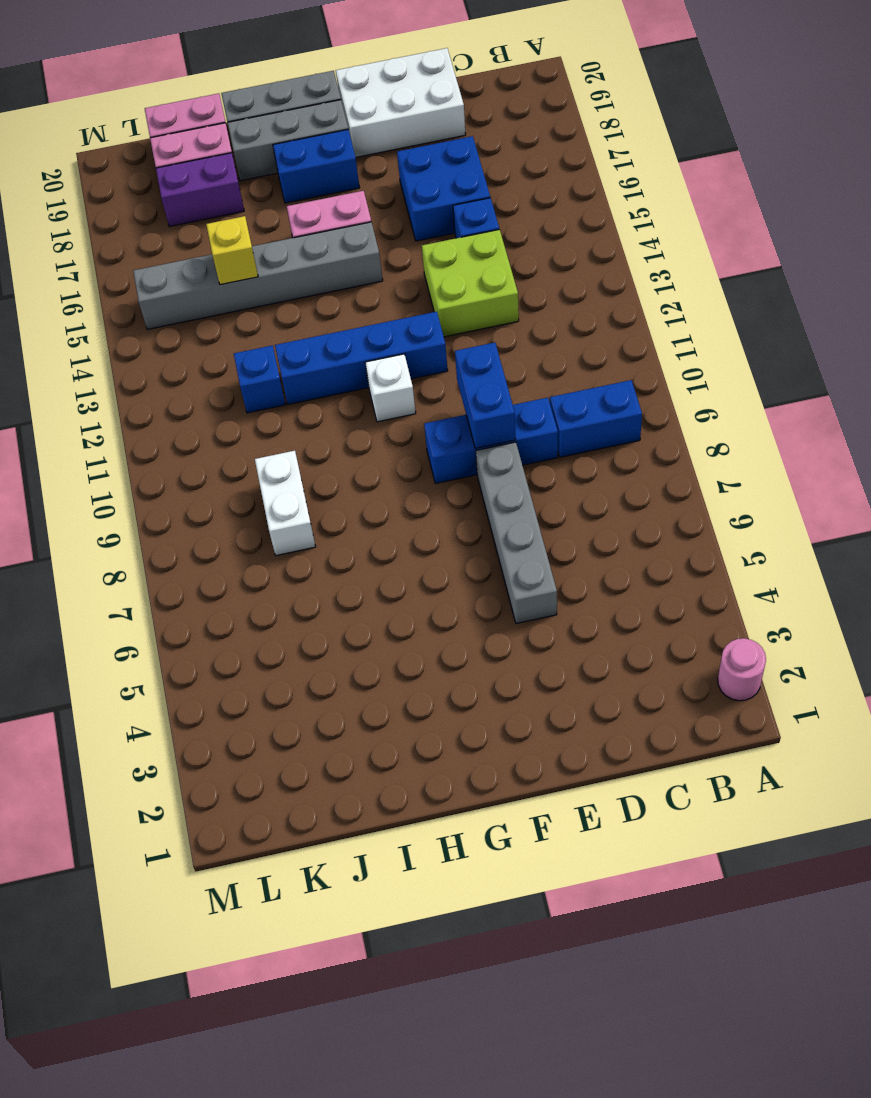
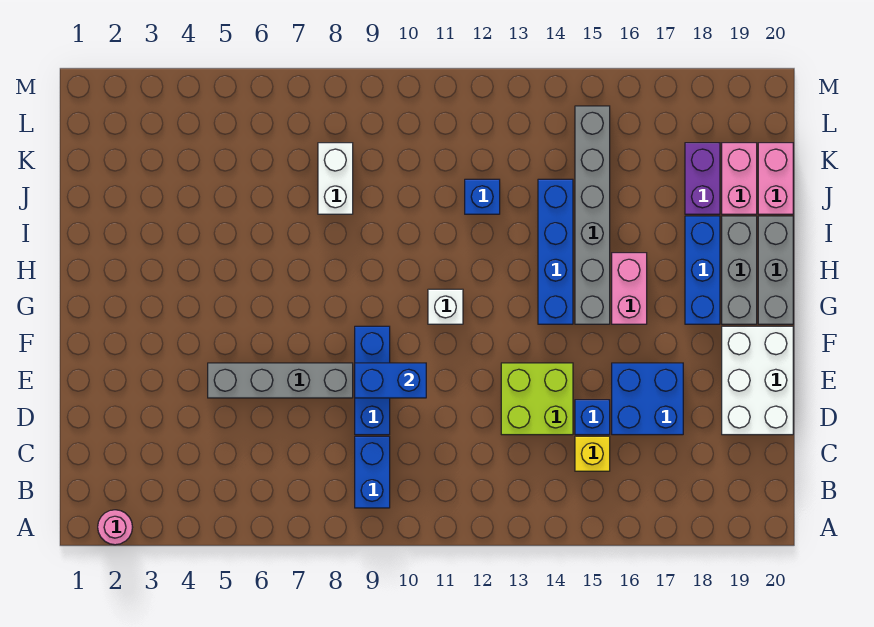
blue 1x4 brick [275,312,448,404] -> blue 1x4 brick moved to [538,179,573,324]
blue 1x2 brick [273,129,360,203] -> blue 1x3 brick [685,216,720,324]
white 1x2 brick [255,451,316,556] -> white 1x2 brick turned to [318,143,353,214]
yellow 1x1 brick [206,216,258,285] -> yellow 1x1 brick moved to [575,436,610,471]

